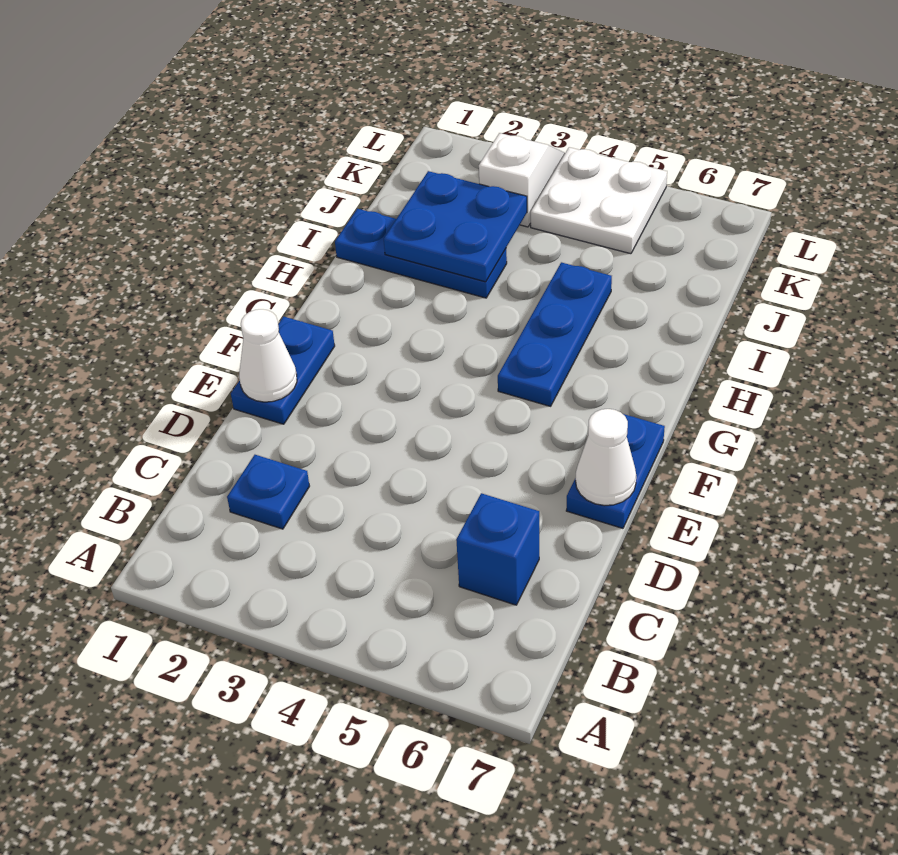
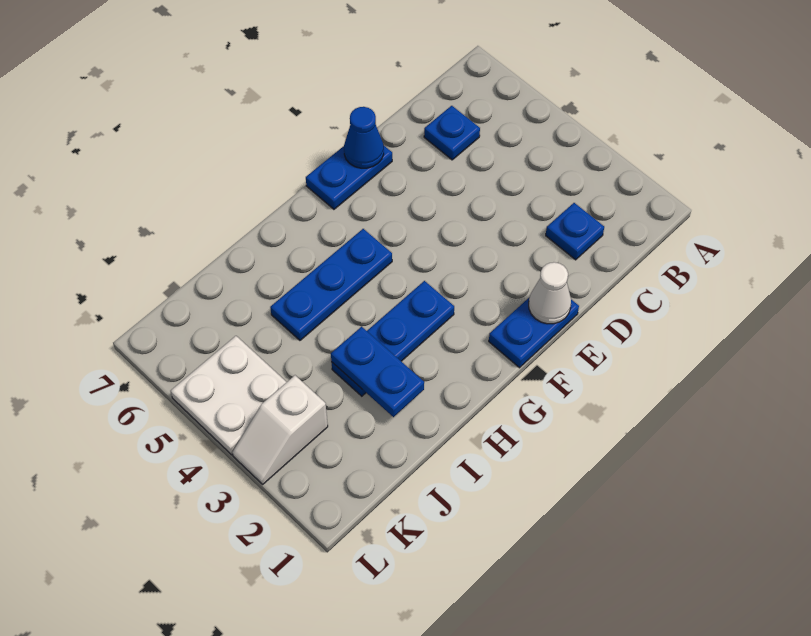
blue 1x1 brick [456,493,539,605] -> blue 1x1 plate [424,106,480,160]
white 1x1 cone [576,409,636,505] -> blue 1x1 cone [344,107,384,168]
blue 1x3 plate [335,209,507,298] -> blue 1x3 plate turned to [332,281,454,396]
blue 2x2 plate [384,171,527,282] -> blue 1x2 plate [331,327,424,417]

